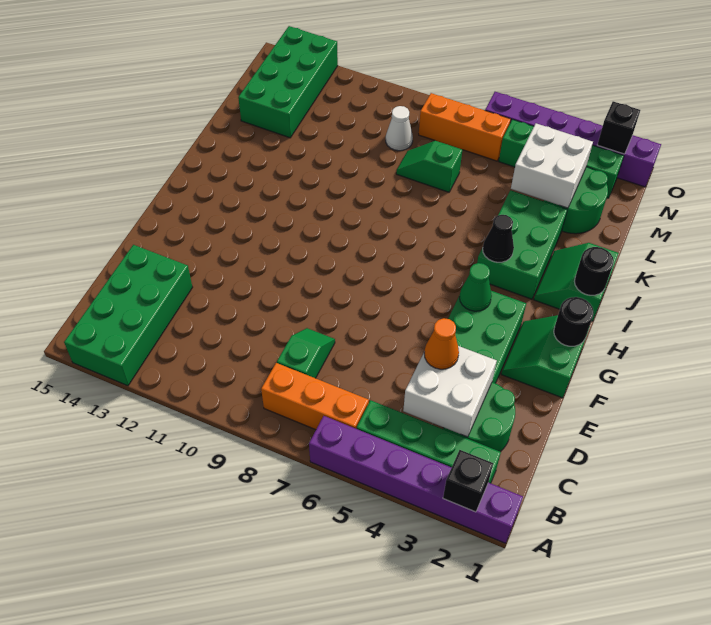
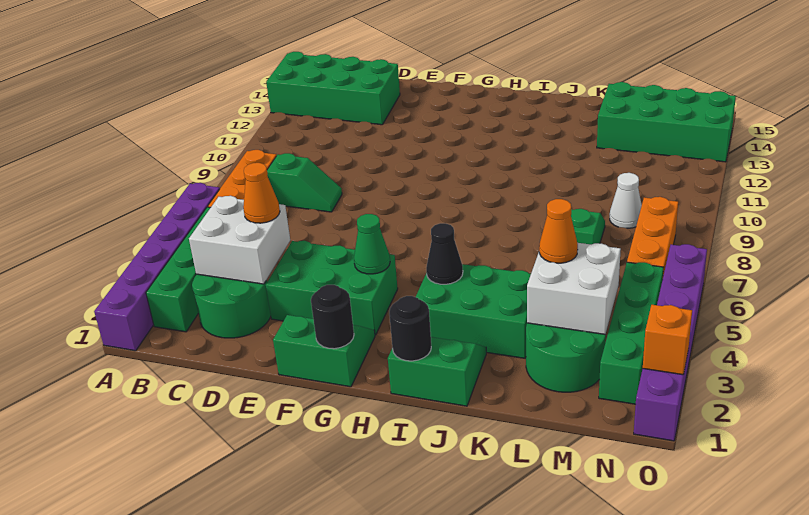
black 1x1 brick [443,450,493,512] -> none
none -> orange 1x1 cone [539,199,578,263]
black 1x1 brick [597,101,640,154] -> orange 1x1 brick [643,305,692,375]

